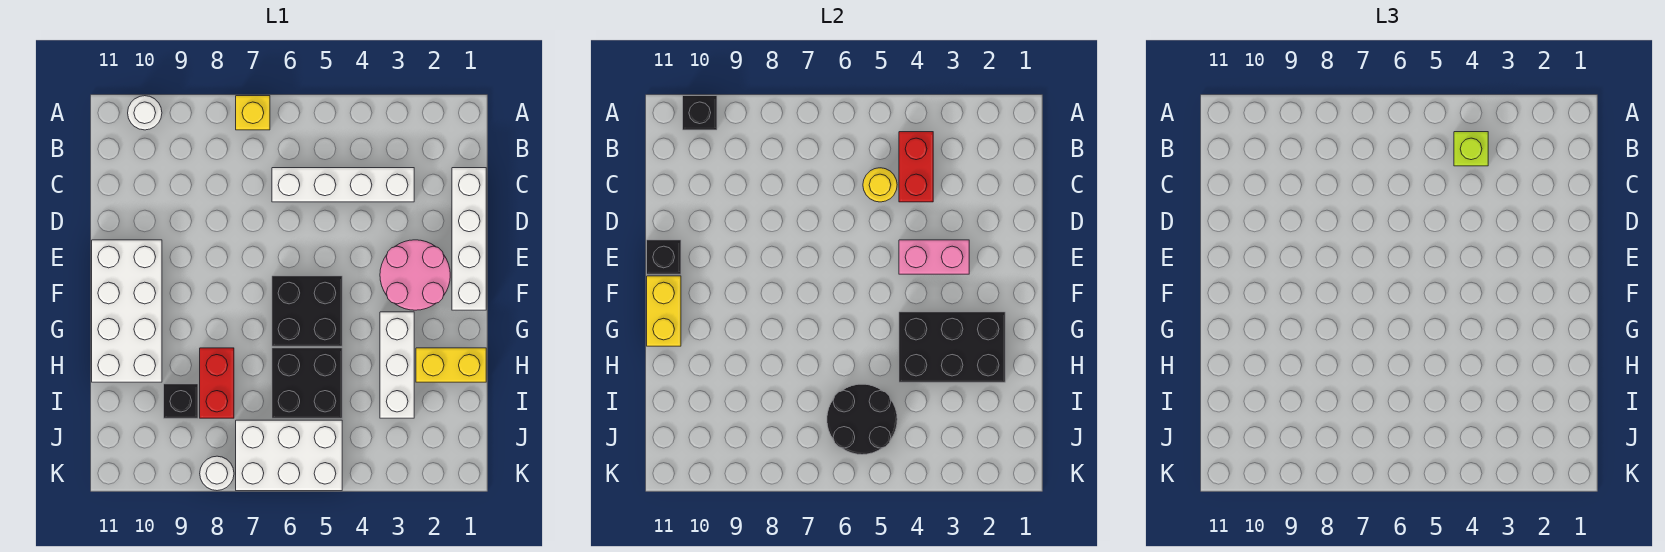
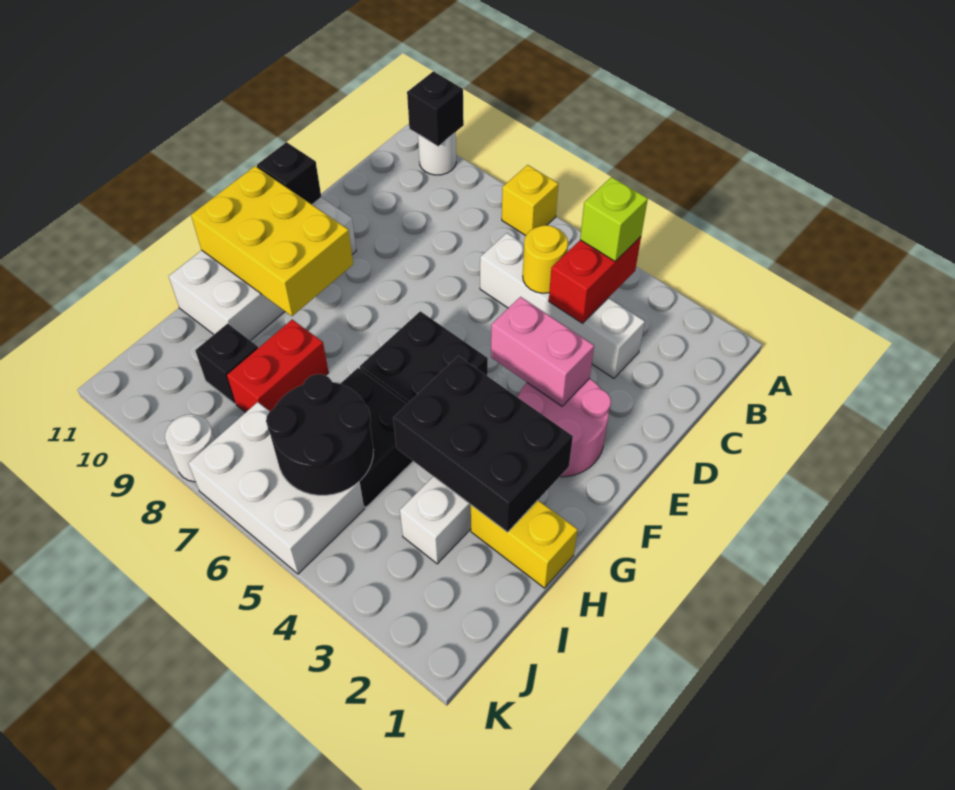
white 1x4 brick [452,168,486,310] -> none
yellow 1x2 brick [647,276,681,346] -> yellow 2x3 brick [191,166,353,316]

